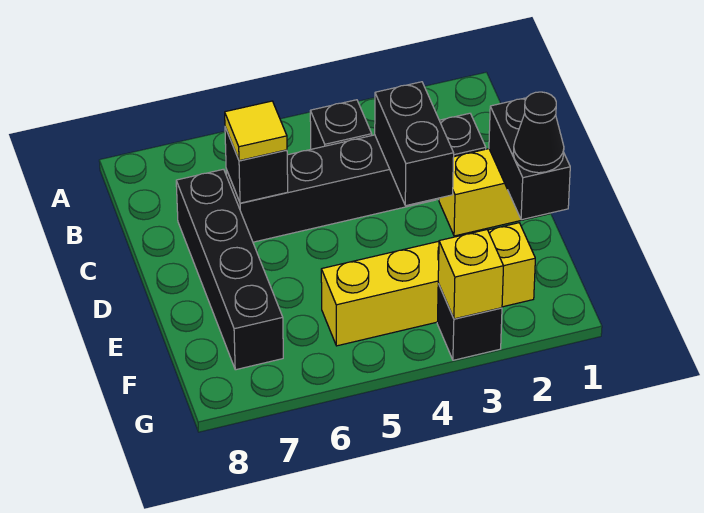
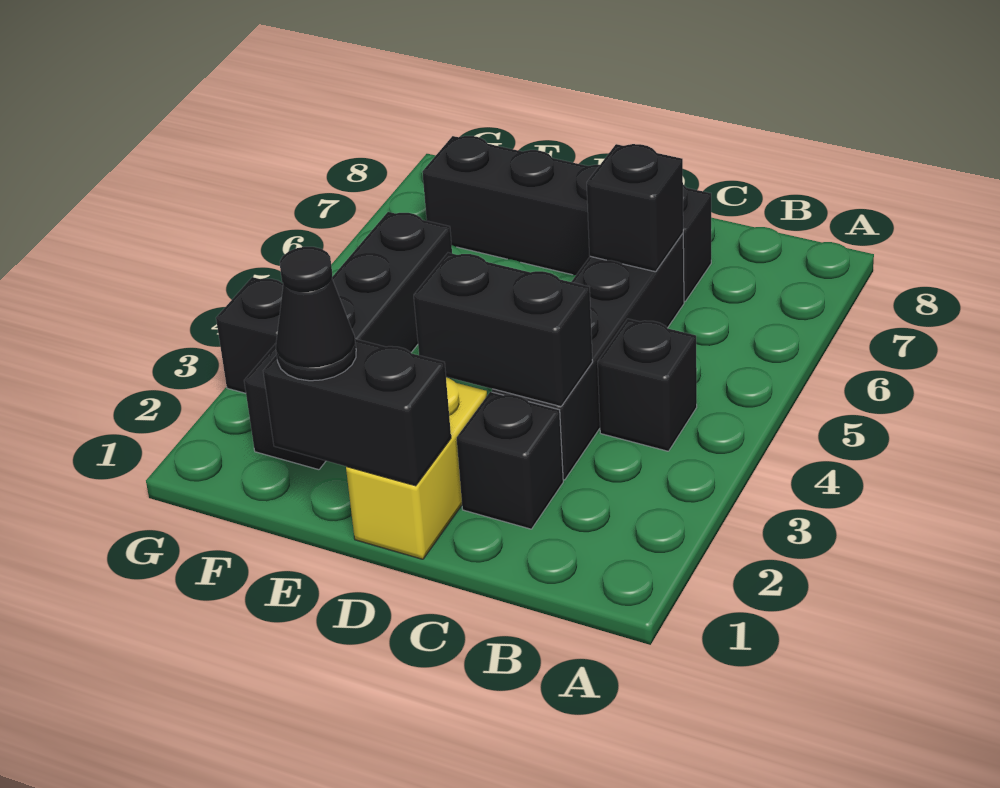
yellow 1x1 tile [225,101,287,161] -> none
yellow 1x4 brick [321,223,535,346] -> black 1x4 brick [244,212,452,470]
yellow 1x1 brick [438,230,503,319] -> none

